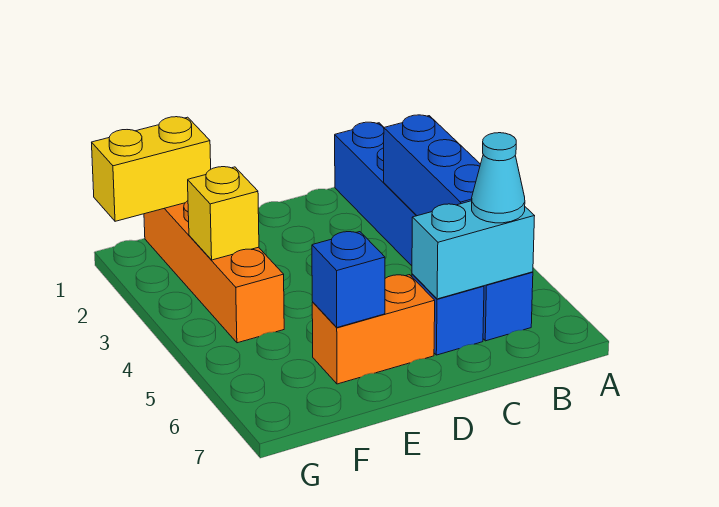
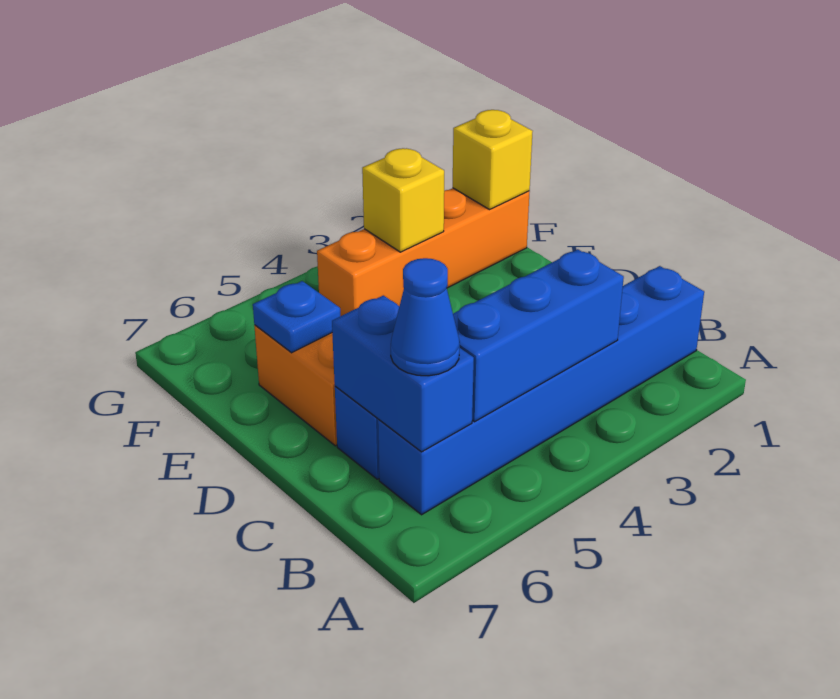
cyan 1x2 brick [412,201,534,299] -> blue 1x2 brick [332,295,474,452]
cyan 1x1 cone [472,133,525,223] -> blue 1x1 cone [391,258,460,376]
blue 1x1 brick [312,232,385,327] -> blue 1x1 plate [253,281,340,353]
yellow 1x2 brick [92,117,211,221] -> yellow 1x1 brick [453,110,533,210]

